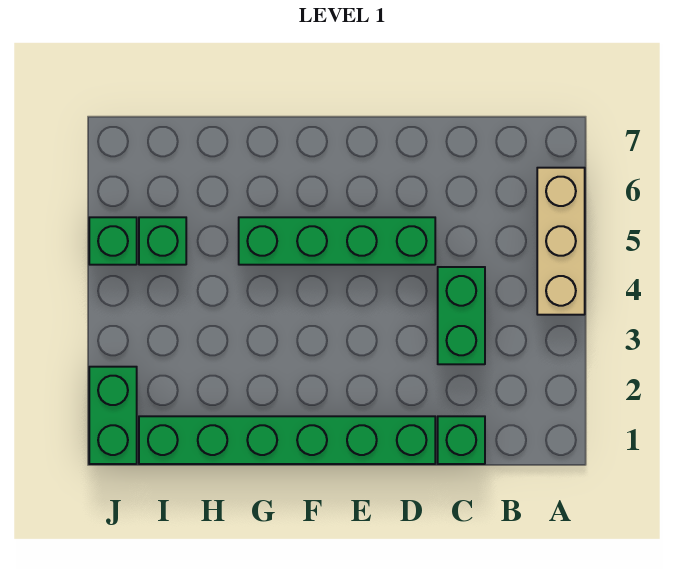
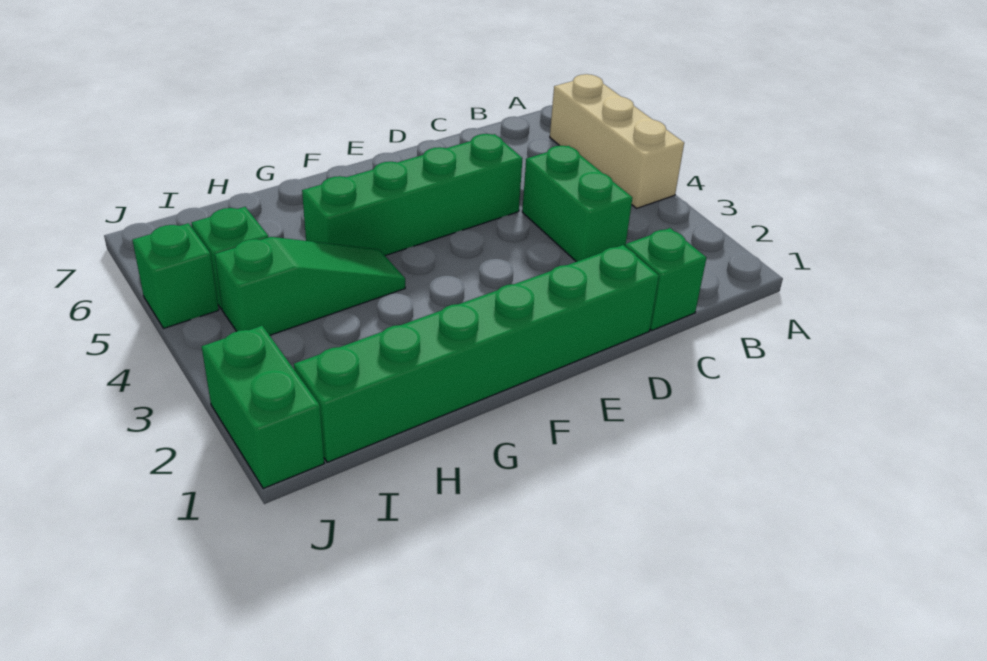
none -> green 1x3 slope [215,237,405,335]

